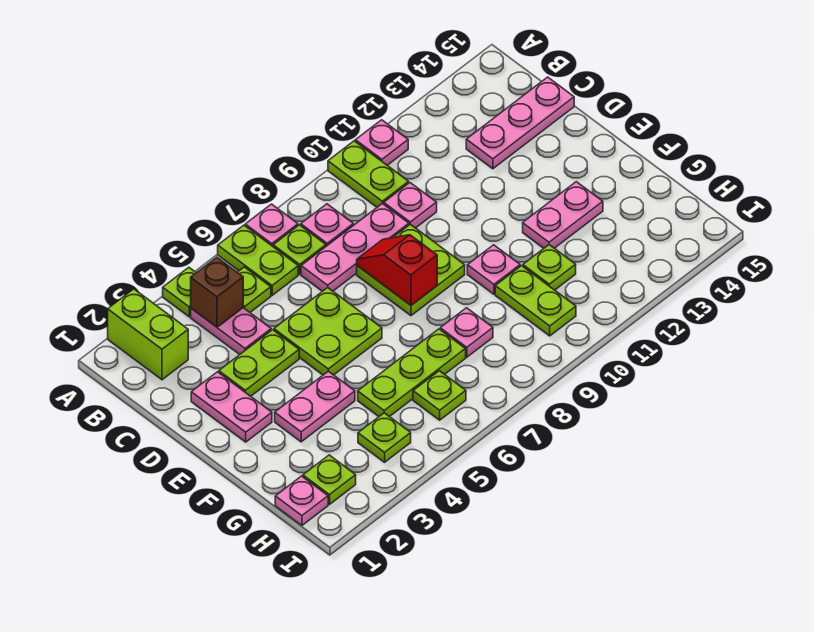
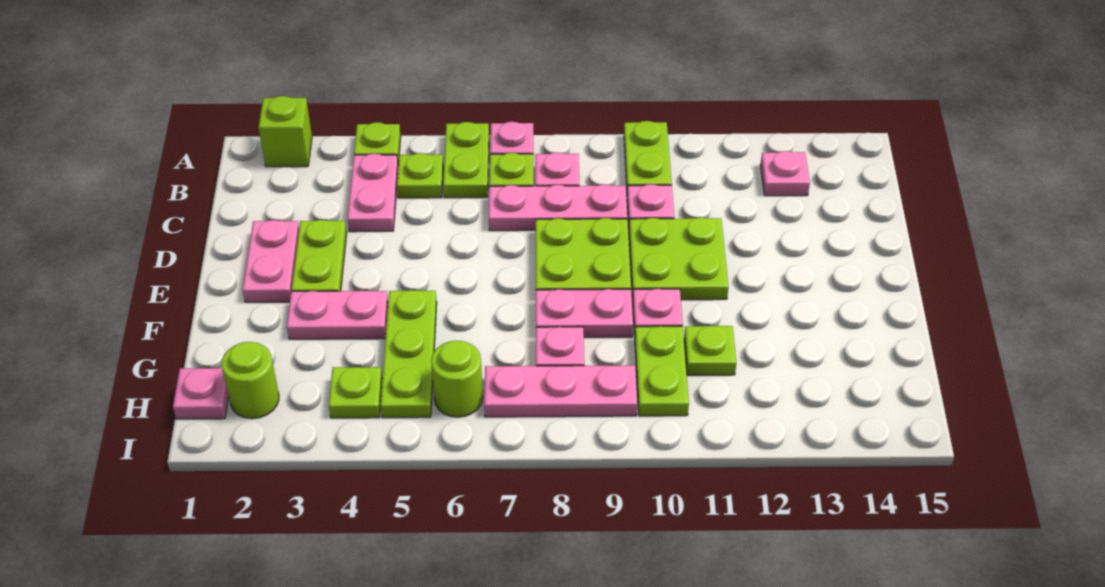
lime 1x2 brick [108,289,188,380] -> lime 1x1 brick [259,96,312,167]
pink 1x1 plate [355,120,408,165] -> pink 1x1 plate moved to [760,151,810,196]
brown 1x1 brick [191,257,243,327] -> none
pink 1x3 plate [466,77,574,169] -> pink 1x3 plate moved to [484,365,637,417]
lime 1x2 plate [219,330,299,396] -> lime 1x2 plate turned to [292,220,347,291]
lime 2x2 plate [274,288,382,375] -> lime 2x2 plate moved to [629,218,729,300]
red 1x2 slope [357,235,437,305] -> none
pink 1x2 plate [523,182,603,248] -> pink 1x2 plate moved to [536,289,633,337]
lime 1x3 plate [358,329,466,417] -> lime 1x3 plate turned to [381,290,437,418]
lime 1x1 plate [303,455,356,504] -> lime 1x1 round brick [222,342,279,419]
lime 1x1 plate [413,371,466,420] -> lime 1x1 round brick [431,341,483,417]

